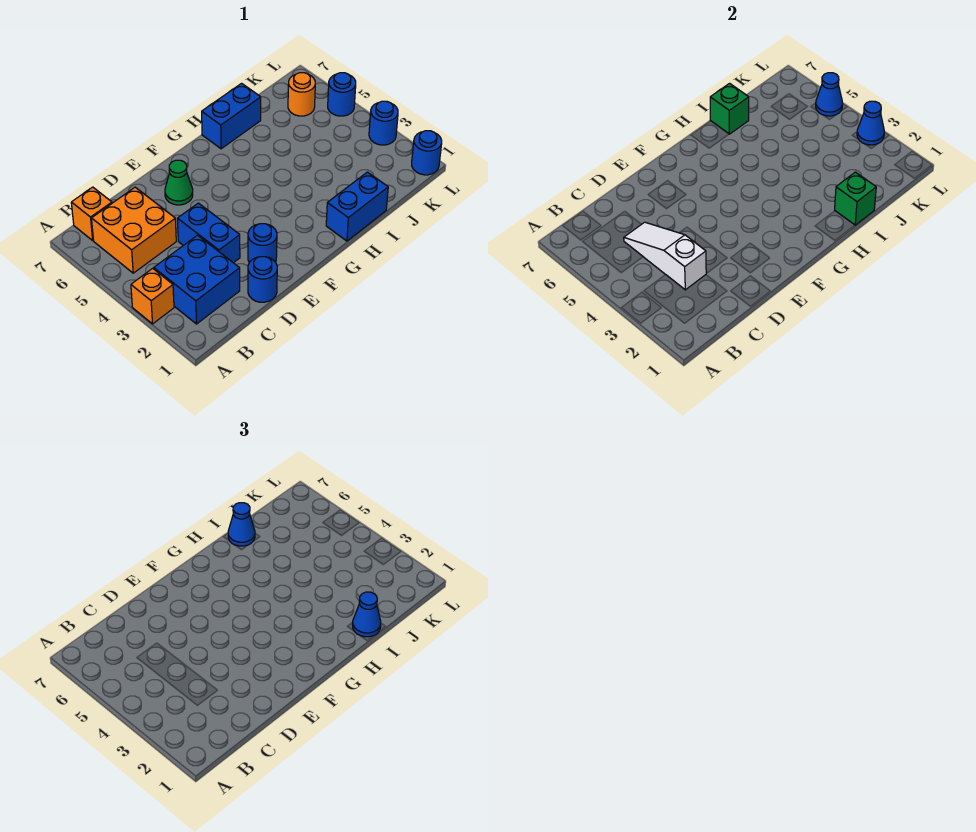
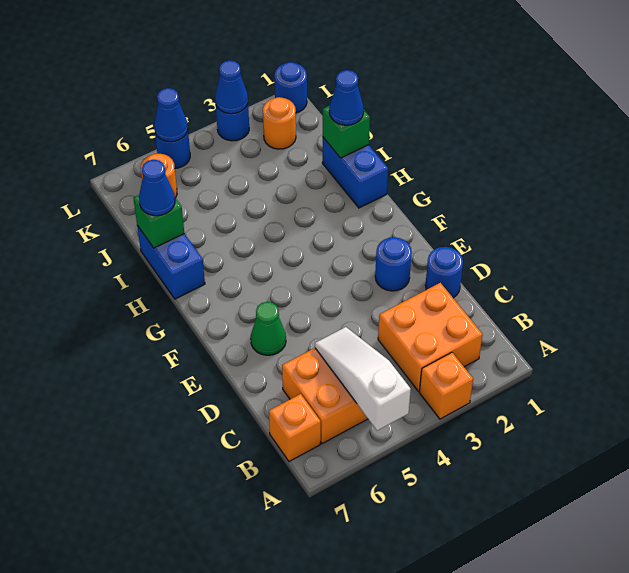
blue 2x2 brick [154,235,240,324] -> orange 2x2 brick [378,283,483,391]
white 1x3 slope [624,222,706,290] -> white 1x3 slope turned to [315,327,411,431]
blue 1x2 brick [177,203,240,263] -> none
none -> orange 1x1 round brick [263,97,296,149]

